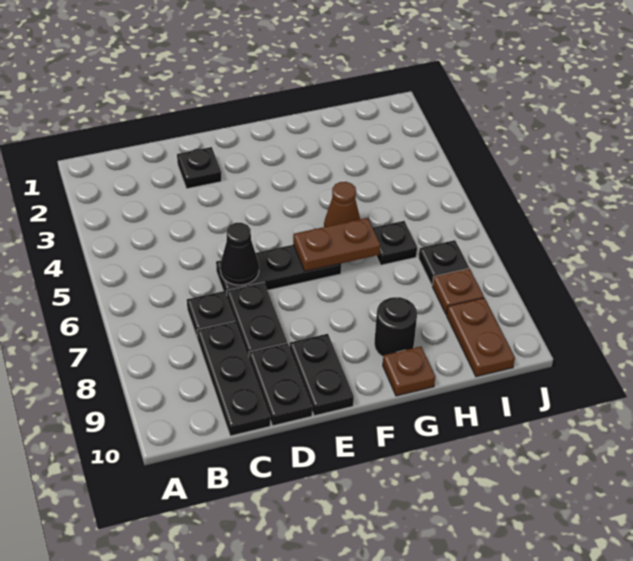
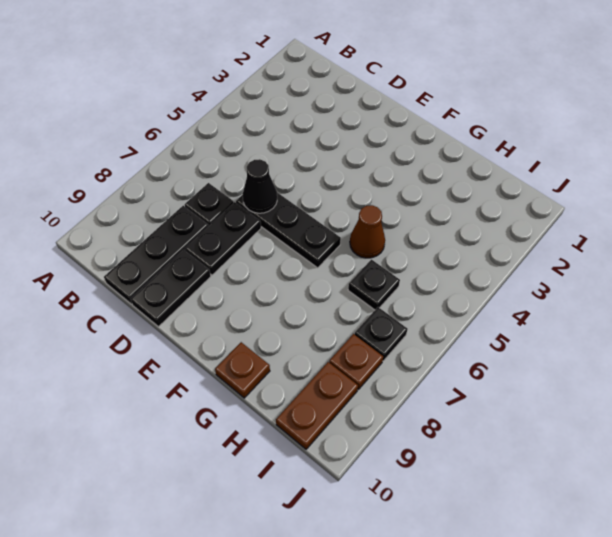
black 1x1 plate [177,147,222,189] -> none
black 1x2 plate [290,334,354,416] -> none
brown 1x2 plate [293,218,380,271] -> none
black 1x1 round brick [374,297,417,357] -> none

